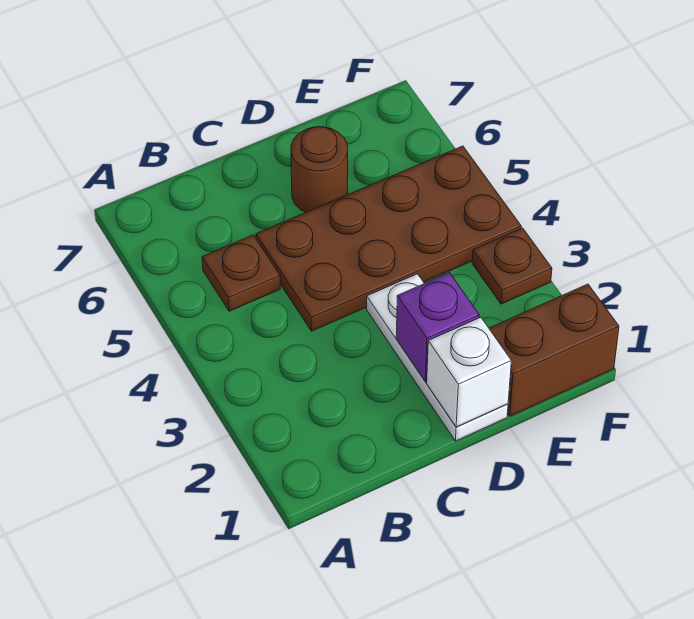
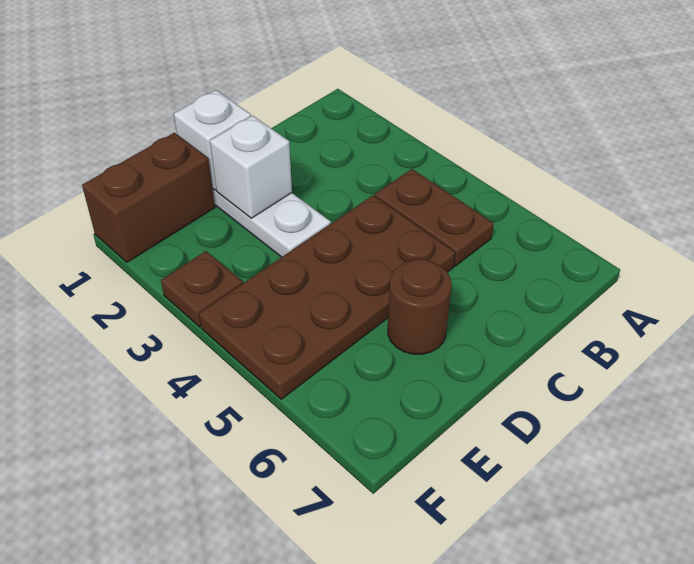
brown 1x1 plate [202,235,280,311] -> brown 1x2 plate [375,169,494,266]
purple 1x1 brick [396,273,479,381] -> white 1x1 brick [210,116,292,218]

